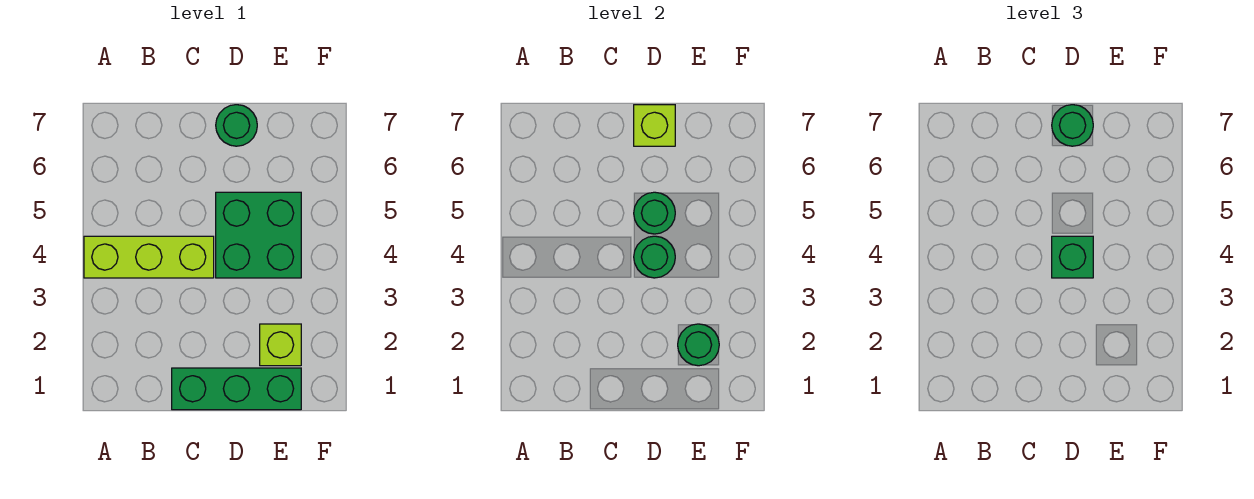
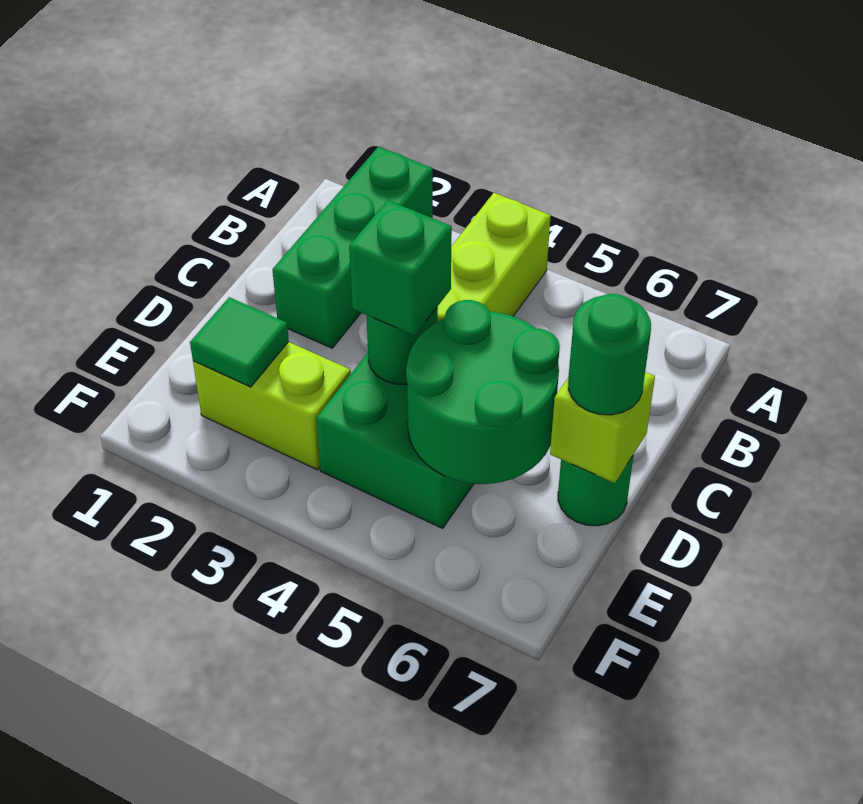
green 1x3 brick [172,368,301,410] -> green 1x3 brick moved to [272,147,433,348]
green 1x1 round brick [634,192,675,234] -> green 2x2 round brick [406,300,560,484]
lime 1x1 brick [260,324,301,366] -> lime 1x2 brick [193,342,351,470]
green 1x1 round brick [678,324,719,366] -> green 1x1 tile [190,297,289,387]

